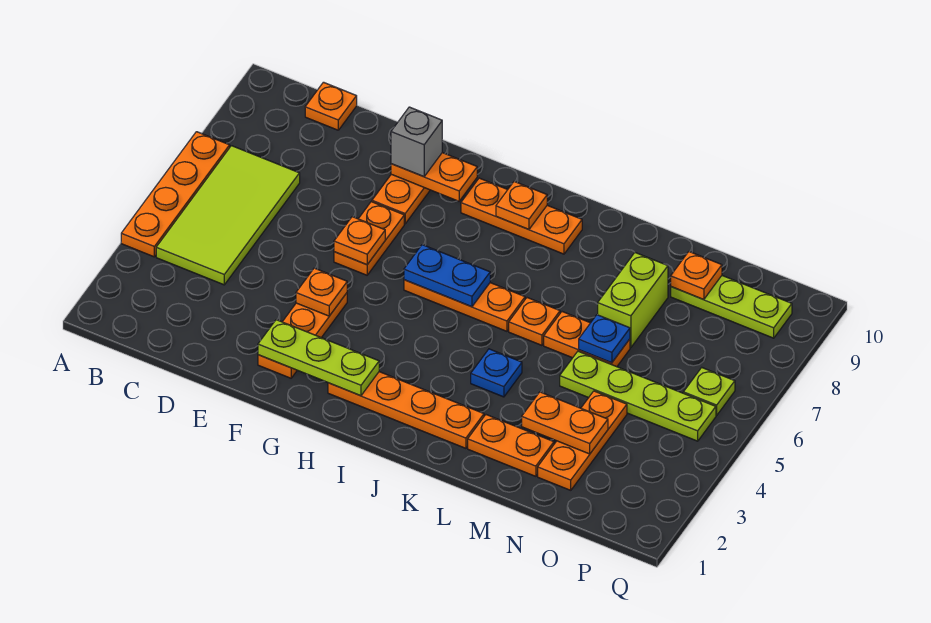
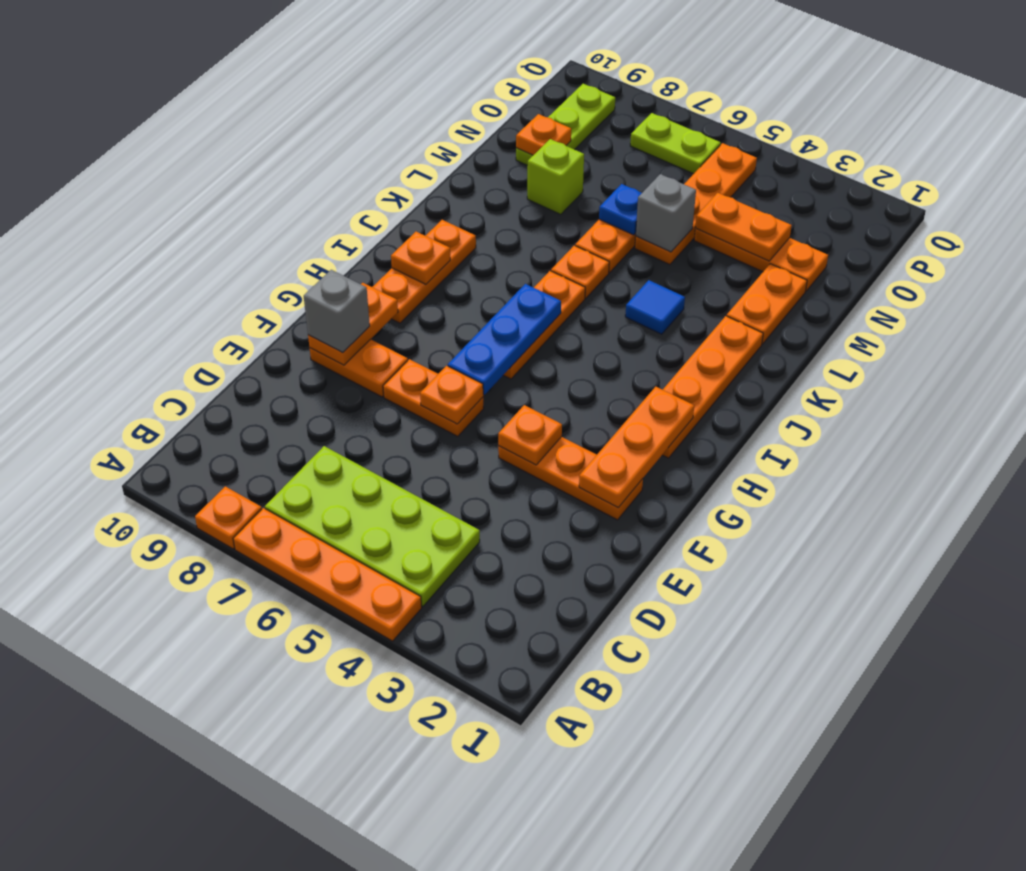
lime 2x4 tile [156,146,300,285] -> lime 2x4 plate [265,446,480,606]
orange 1x1 plate [305,82,357,130] -> orange 1x1 plate moved to [195,486,262,549]
lime 1x3 plate [258,320,379,396] -> orange 1x3 plate [579,387,694,508]
blue 1x2 plate [404,245,490,307] -> blue 1x3 plate [448,284,561,395]
blue 1x1 plate [471,349,522,397] -> blue 1x1 tile [625,280,685,334]
orange 1x2 plate [522,392,608,454] -> orange 1x2 plate turned to [695,193,792,261]
lime 1x4 plate [560,351,716,441] -> orange 1x4 plate [635,143,757,265]
none -> grey 1x1 brick [635,174,696,252]
lime 1x2 brick [598,253,668,348] -> lime 1x1 brick [527,139,584,214]
lime 1x1 plate [683,368,735,415] -> lime 1x2 plate [630,113,721,174]

